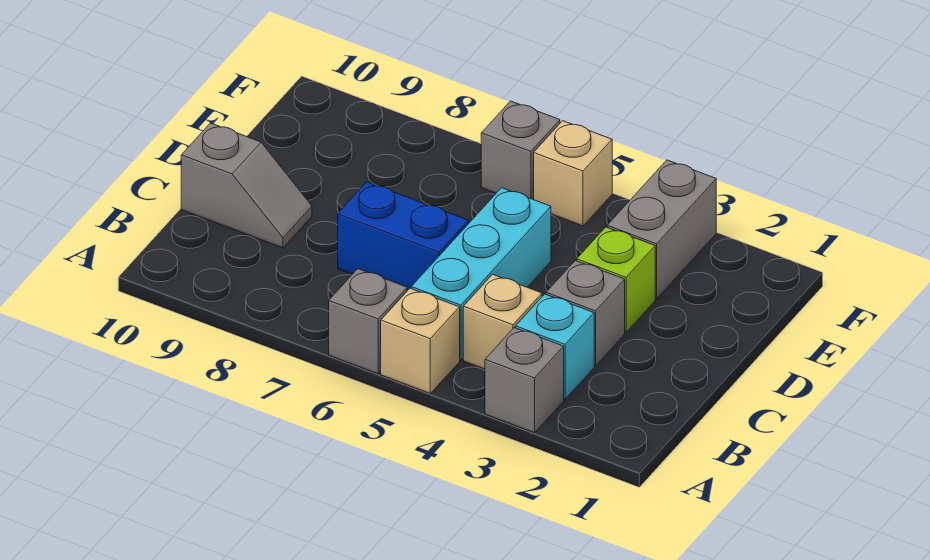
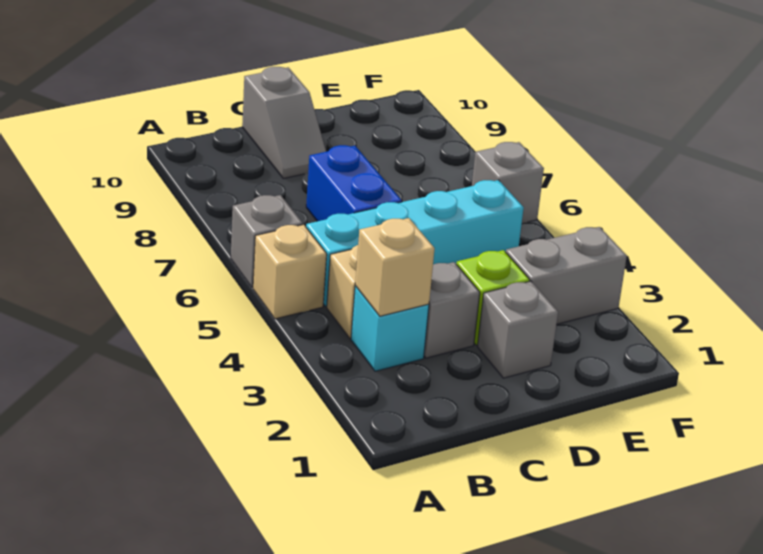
grey 1x1 brick [485,328,564,433] -> grey 1x1 brick moved to [477,281,558,378]
cyan 1x3 brick [411,188,551,360] -> cyan 1x4 brick [306,180,524,306]
tan 1x1 brick [534,121,612,226] -> tan 1x1 brick moved to [355,218,435,316]

